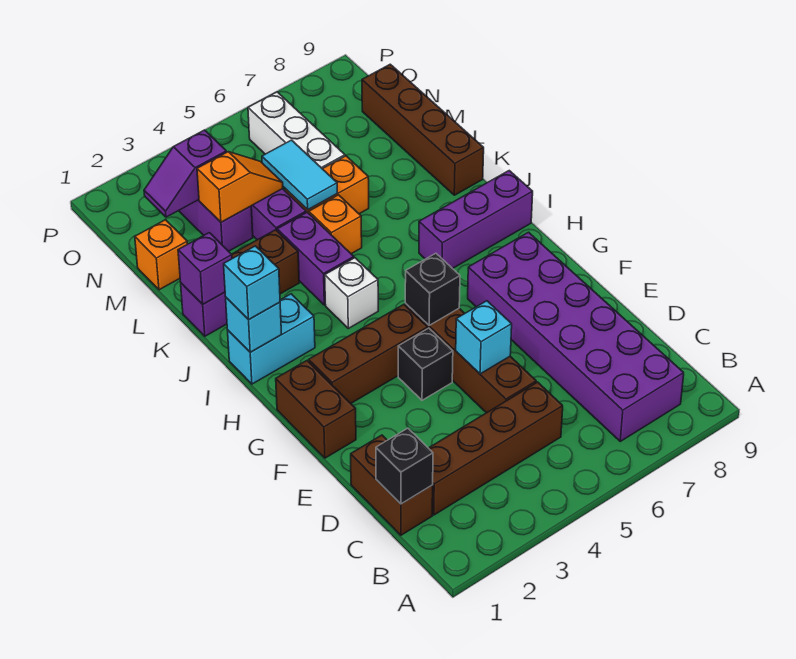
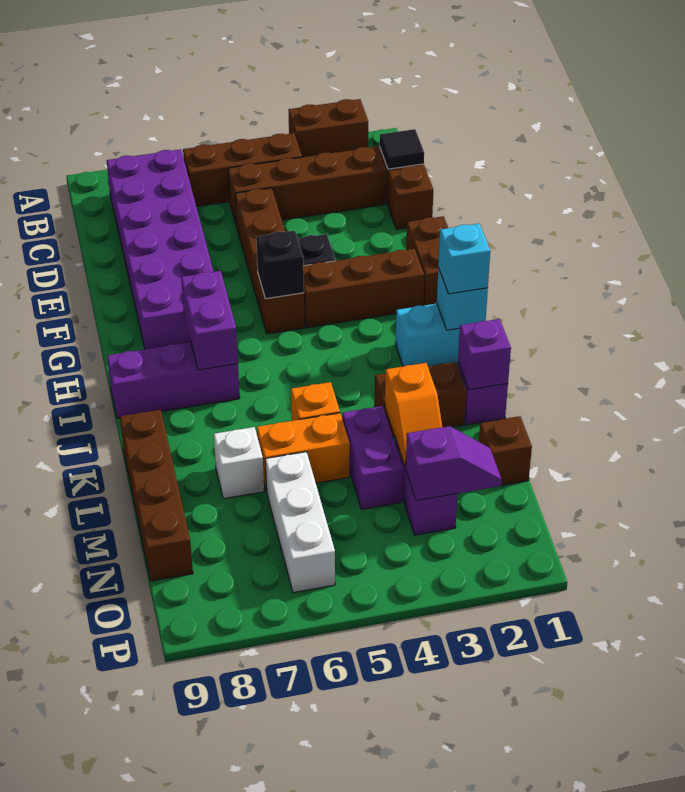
none -> brown 1x2 brick [288,99,368,157]
none -> brown 1x3 brick [183,133,302,207]
black 1x1 brick [376,428,433,504] -> black 1x1 tile [379,129,424,169]
cyan 1x1 brick [456,301,512,374] -> none
white 1x1 brick [325,258,378,328] -> white 1x1 brick moved to [214,427,264,499]
purple 1x2 brick [277,212,354,305] -> purple 1x2 brick moved to [181,271,238,370]
cyan 1x2 tile [262,140,337,210] -> none
orange 1x1 brick [135,220,187,290] -> brown 1x1 brick [479,416,532,485]
orange 1x2 slope [197,152,283,222] -> orange 1x2 slope turned to [385,363,442,467]

